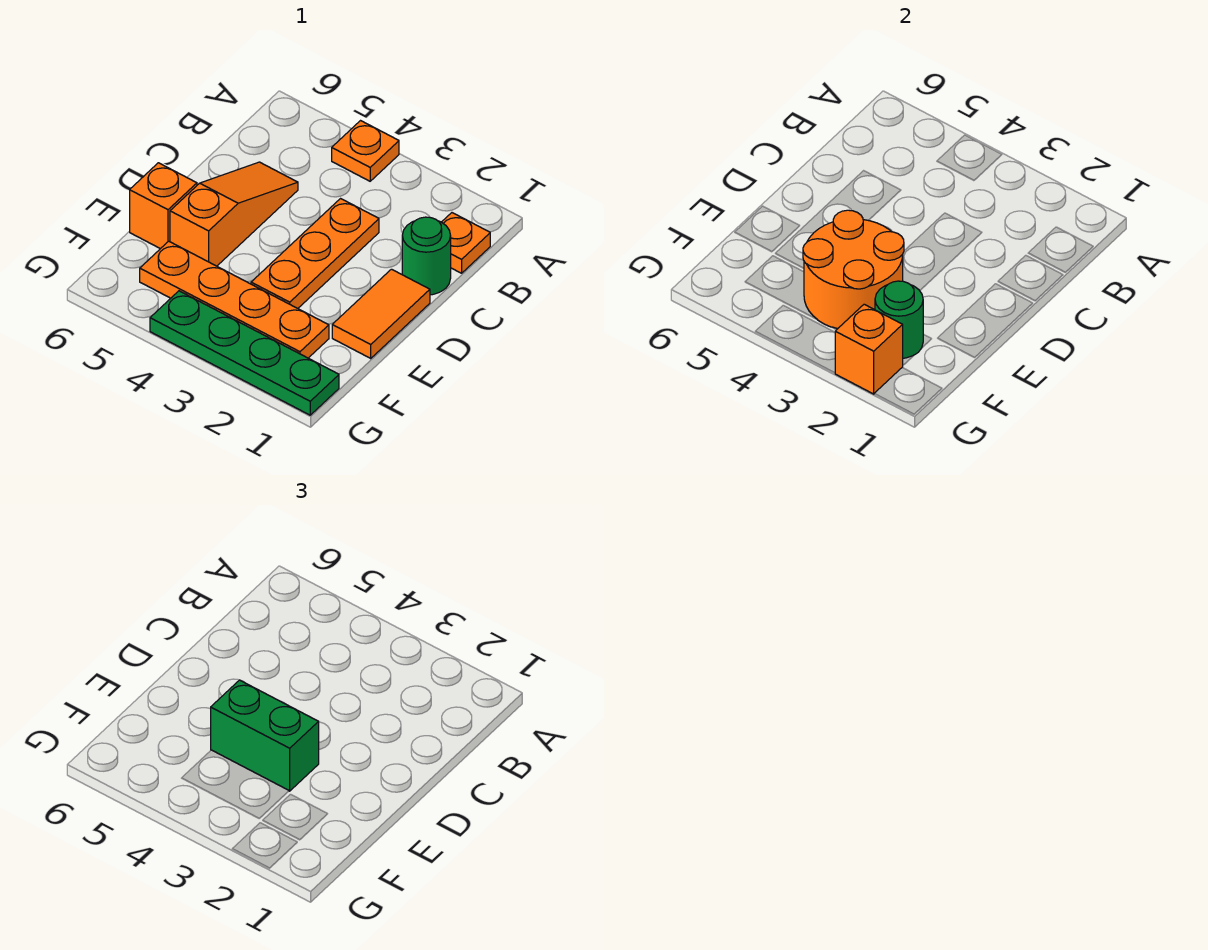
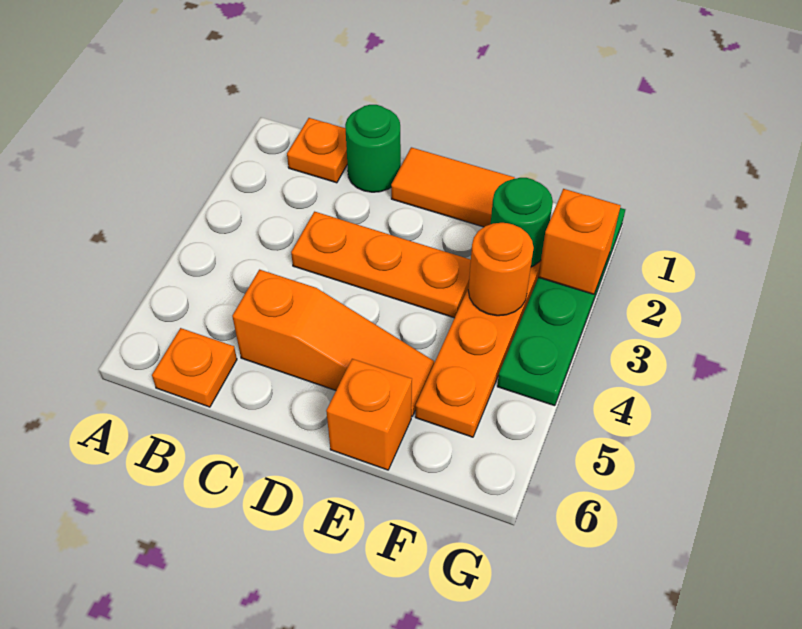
orange 1x1 plate [332,121,399,181] -> orange 1x1 plate moved to [152,328,237,407]
orange 1x3 slope [170,162,298,266] -> orange 1x3 slope turned to [232,270,434,416]
orange 2x2 round brick [803,210,904,329] -> orange 1x1 round brick [468,223,534,316]
green 1x2 brick [211,680,319,791] -> none

